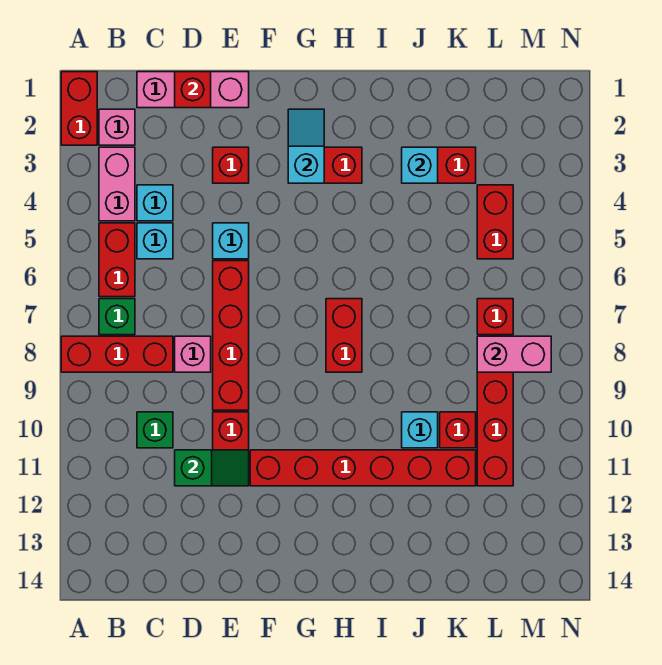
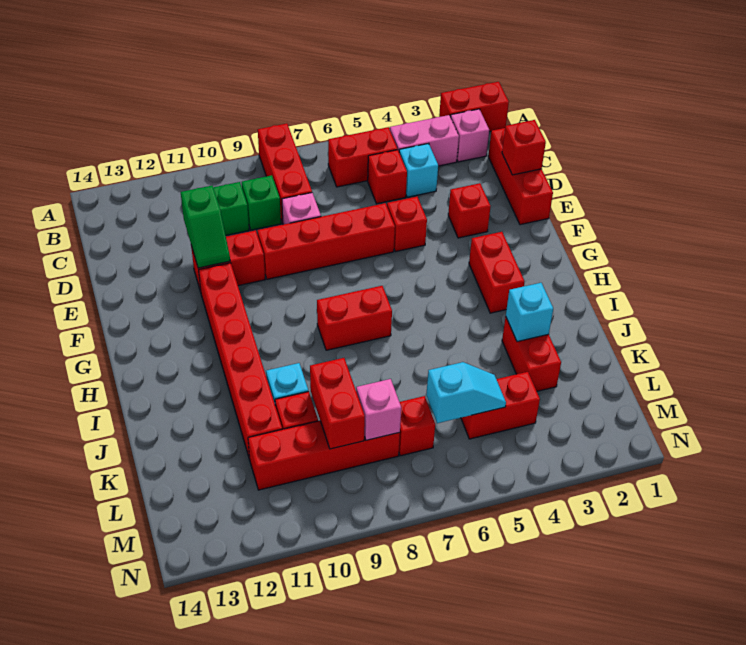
green 1x1 brick [99,299,135,335] -> green 1x1 brick moved to [242,175,281,230]
pink 1x3 brick [137,72,249,108] -> red 1x3 brick [488,128,553,225]
cyan 1x1 brick [137,223,173,259] -> red 1x1 brick [368,150,407,204]
cyan 1x1 brick [213,223,249,259] -> red 1x1 brick [387,197,427,252]
cyan 1x2 slope [288,109,324,183] -> cyan 1x2 slope moved to [426,362,506,423]
none -> red 1x2 brick [310,358,365,449]
pink 1x2 brick [477,336,551,372] -> pink 1x1 brick [356,379,401,440]

